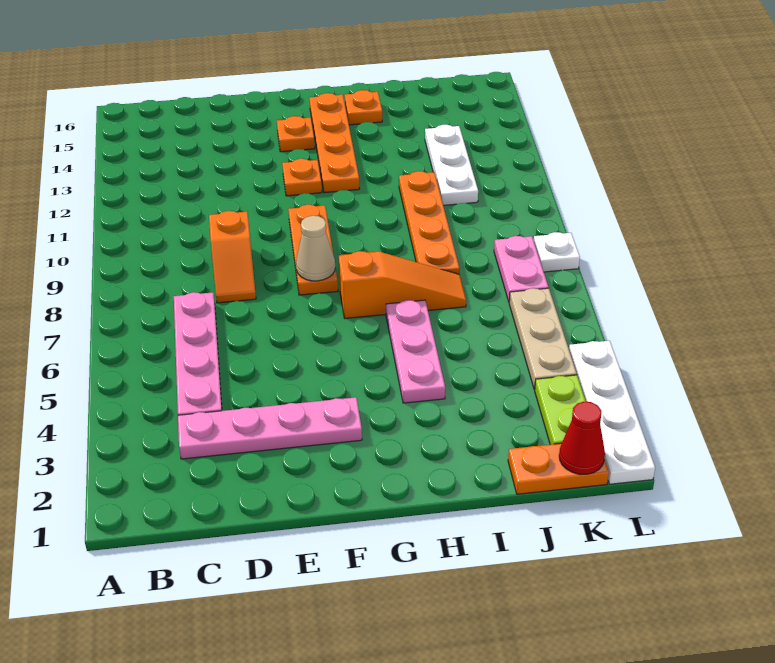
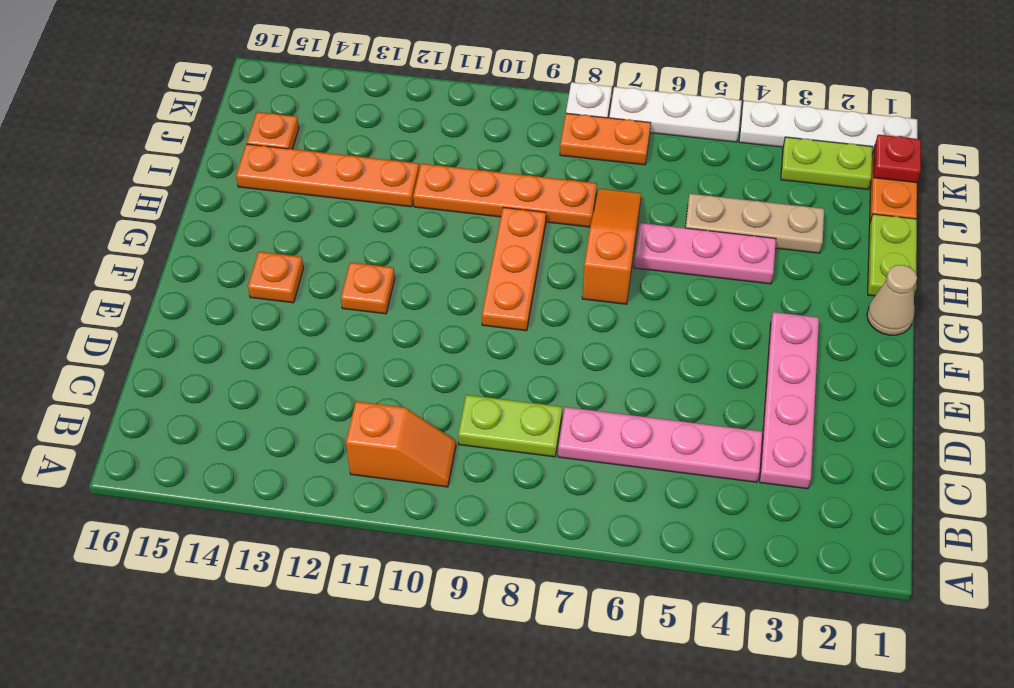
none -> lime 1x2 plate [458,395,562,457]
orange 1x2 slope [209,211,256,303] -> orange 1x2 slope moved to [346,401,456,487]
orange 1x3 plate [288,205,338,295] -> orange 1x3 plate turned to [482,207,546,331]
tan 1x1 cone [296,216,335,281] -> tan 1x1 cone moved to [867,265,917,335]
orange 1x4 plate [309,93,359,193] -> orange 1x4 plate moved to [236,144,419,207]
none -> lime 1x2 plate [868,214,917,296]
orange 1x1 plate [345,90,382,125] -> orange 1x1 plate moved to [247,112,299,149]
white 1x3 plate [425,125,478,205] -> white 1x3 plate moved to [609,87,742,142]
red 1x1 cone [559,402,605,474] -> red 1x1 plate [874,135,921,183]
tan 1x3 plate [509,288,577,390] -> tan 1x3 plate moved to [685,194,824,253]
pink 1x2 plate [494,236,549,301] -> orange 1x2 plate [560,113,651,165]

